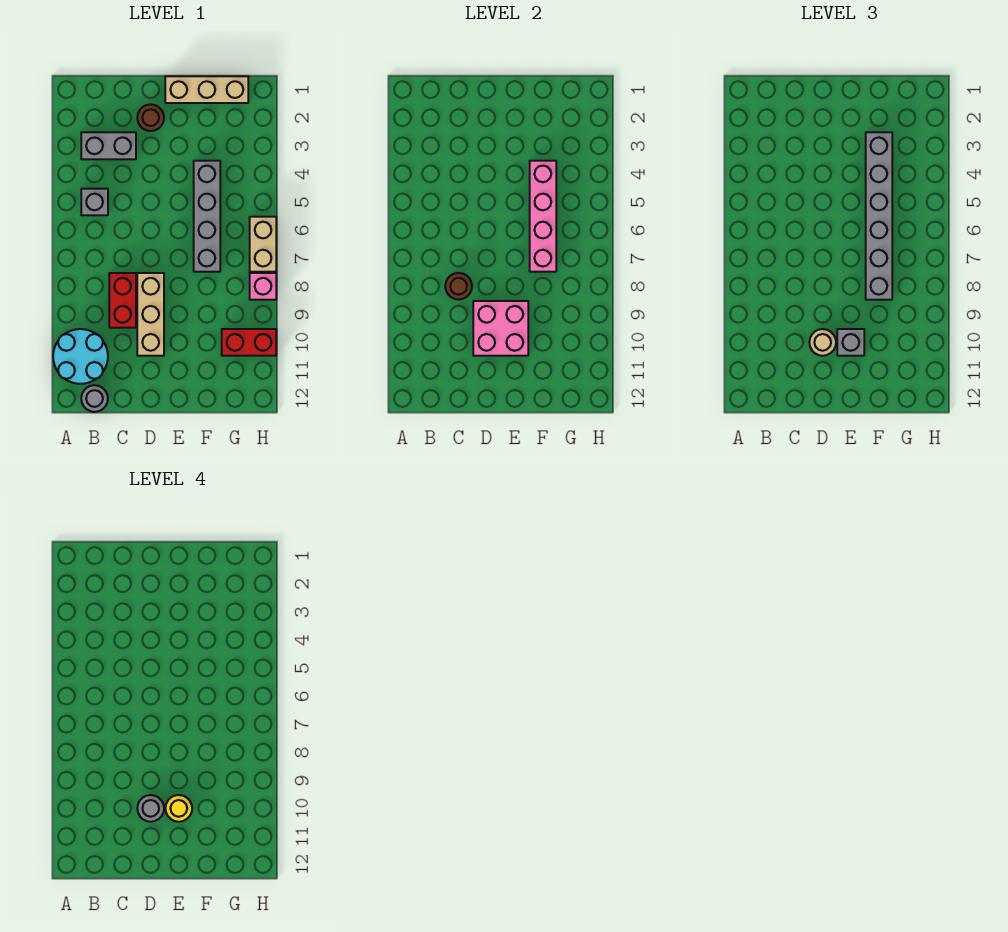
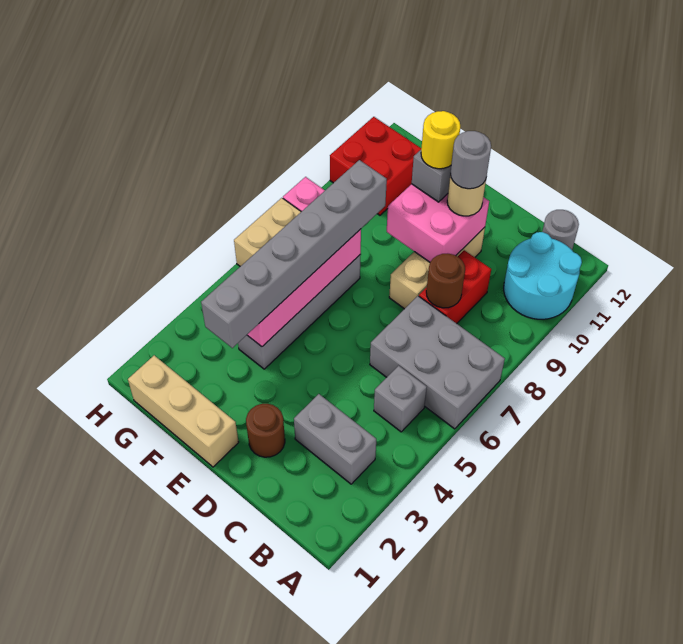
none -> grey 2x3 brick [370,296,505,429]
red 1x2 brick [222,329,276,356] -> red 2x2 brick [330,117,421,215]

